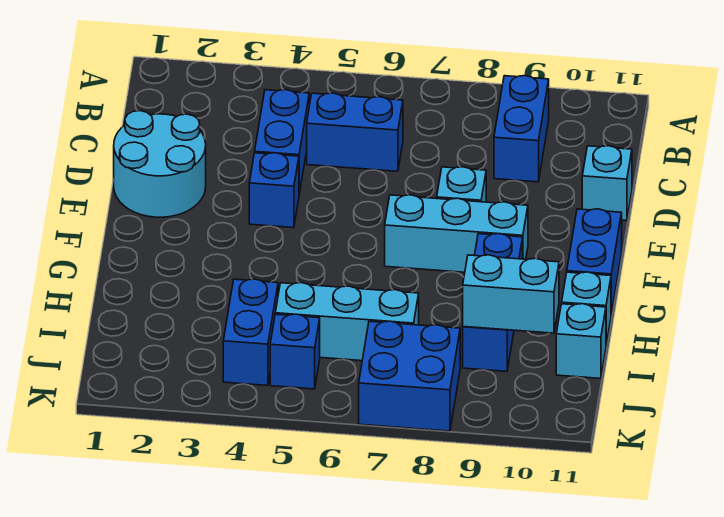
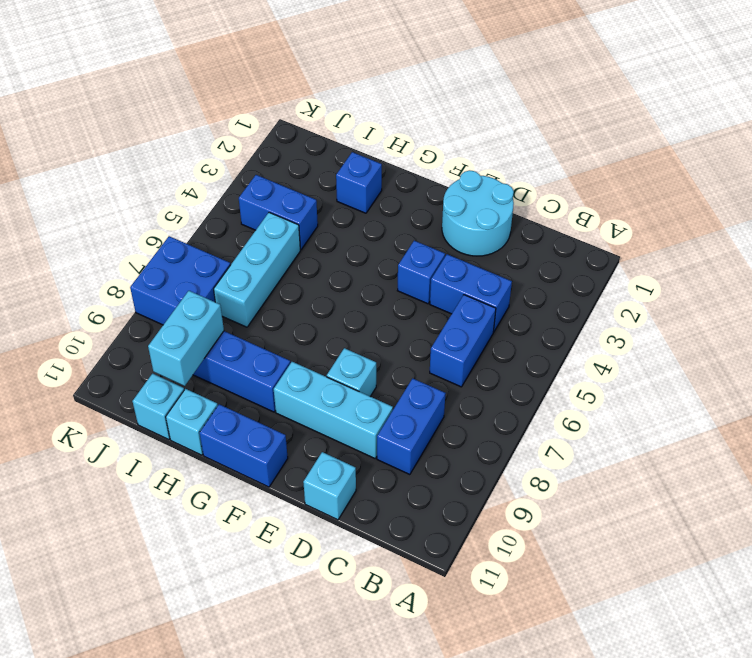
blue 1x2 brick [494,76,549,182] -> blue 1x2 brick turned to [377,378,446,475]
cyan 1x3 brick [385,195,528,272] -> cyan 1x3 brick turned to [274,362,393,458]
blue 1x1 brick [270,314,320,389] -> blue 1x1 brick moved to [336,152,382,213]

